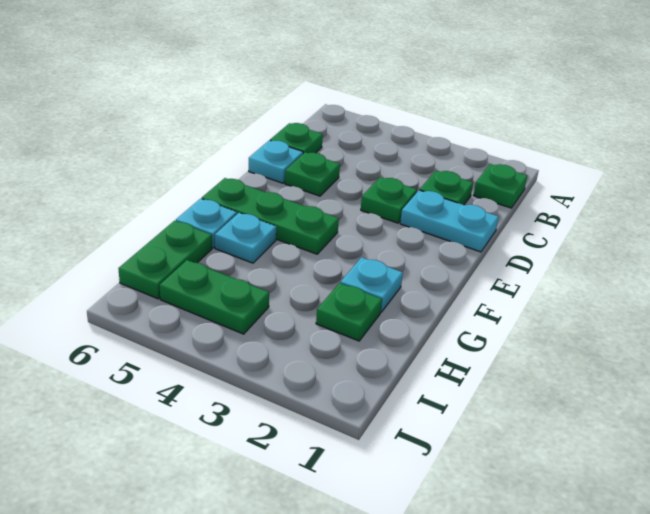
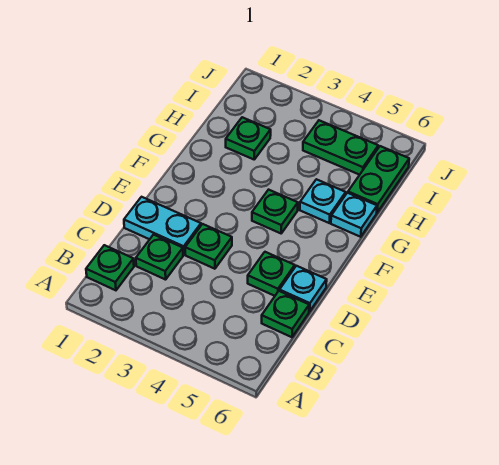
green 1x3 plate [202,178,339,254] -> green 1x1 plate [252,190,298,233]
cyan 1x1 plate [341,257,403,312] -> none

